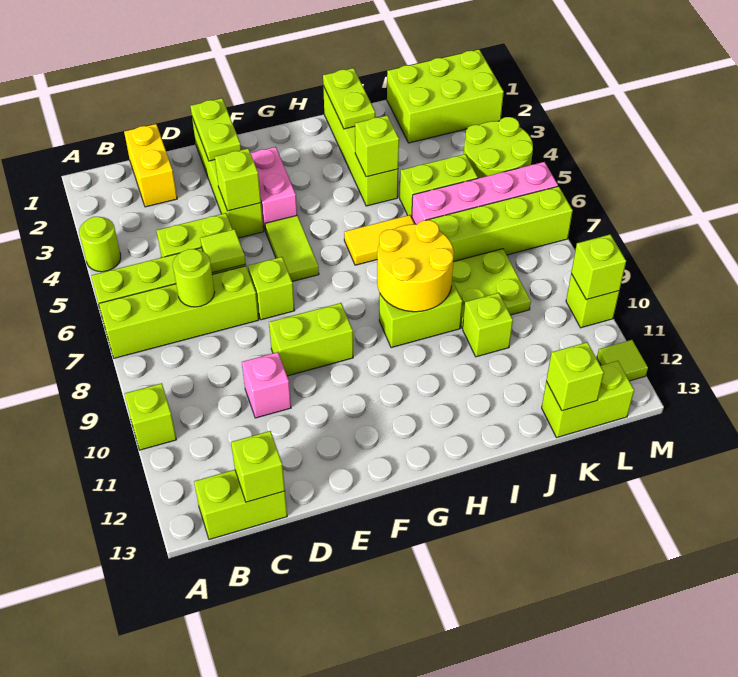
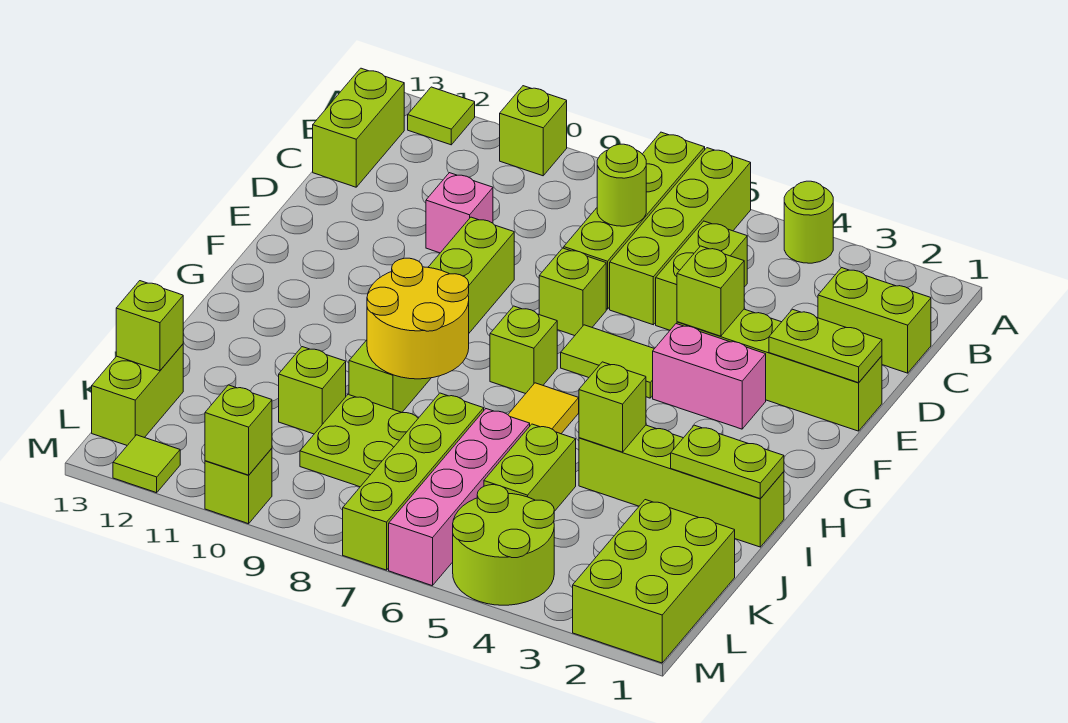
yellow 1x2 brick [124,124,177,207] -> lime 1x2 brick [818,268,931,373]
lime 1x1 brick [231,431,285,502] -> lime 1x1 brick moved to [490,306,557,394]
lime 1x1 tile [200,229,245,273] -> lime 1x1 tile moved to [408,87,475,145]

